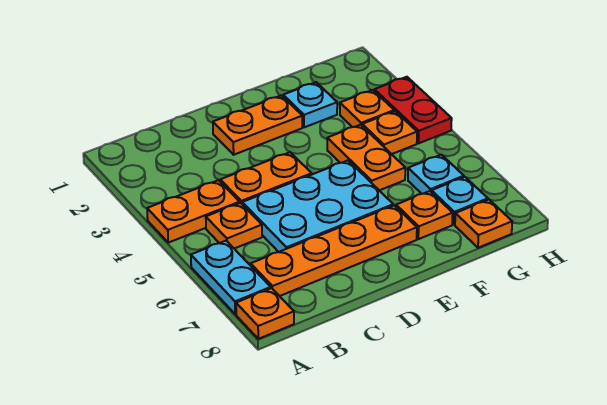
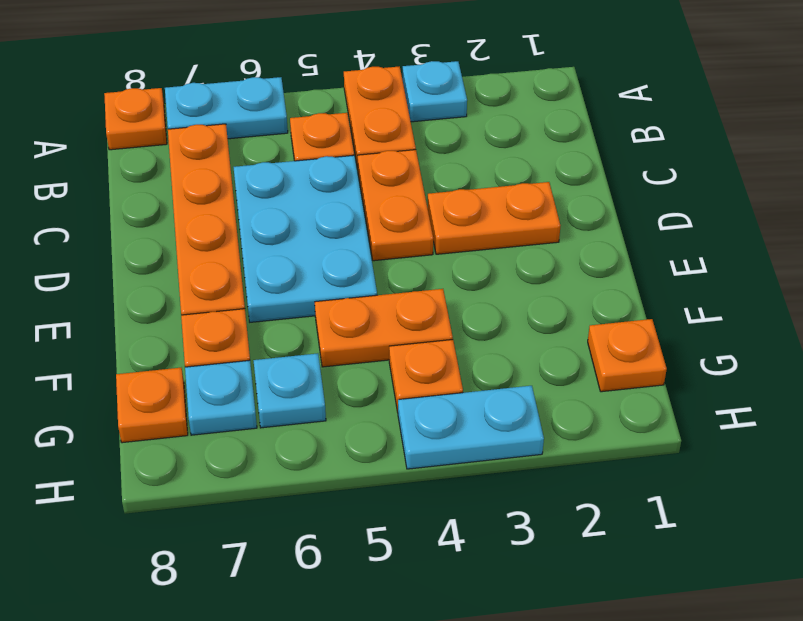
orange 1x2 plate [213,95,302,155] -> orange 1x2 plate turned to [428,182,561,254]
cyan 1x1 plate [283,82,337,127] -> cyan 1x1 plate moved to [403,61,467,122]
orange 1x1 plate [340,90,394,127] -> orange 1x1 plate moved to [588,319,667,392]
red 1x2 plate [374,77,452,143] -> cyan 1x2 plate [398,386,544,469]

